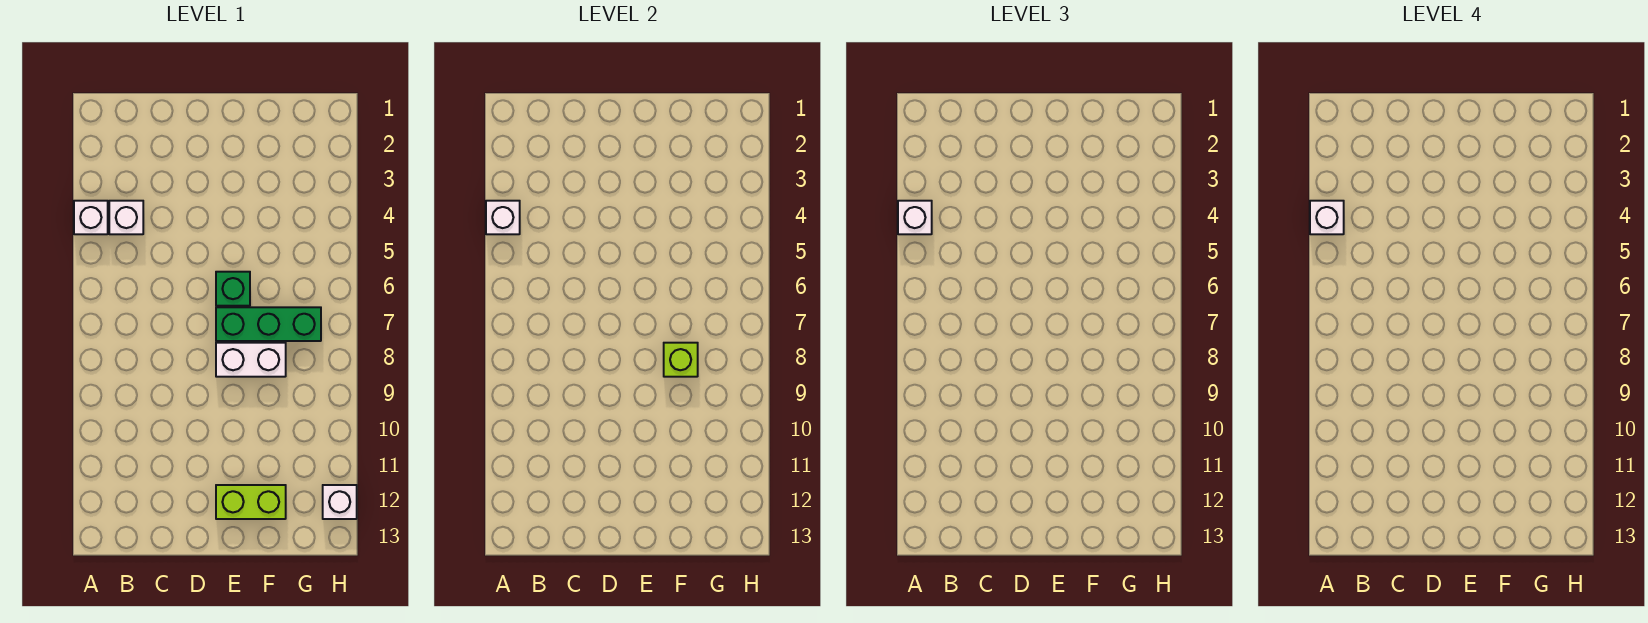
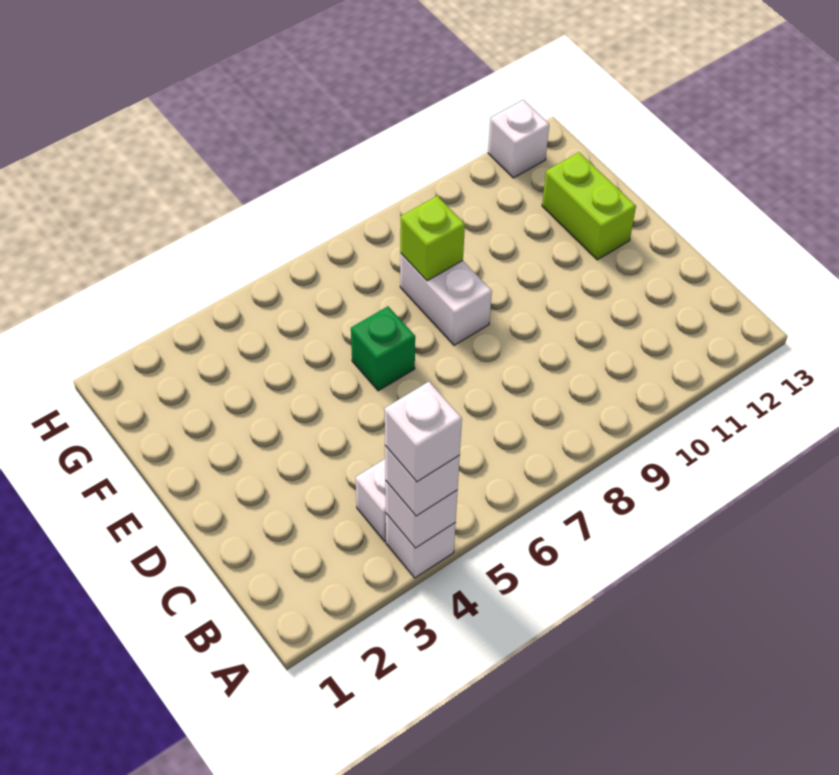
green 1x3 brick [216,307,321,341] -> none

